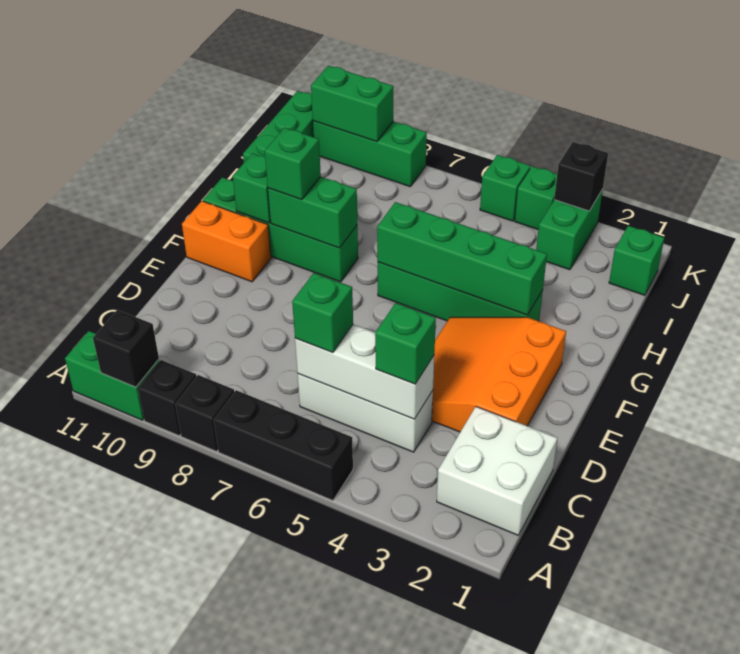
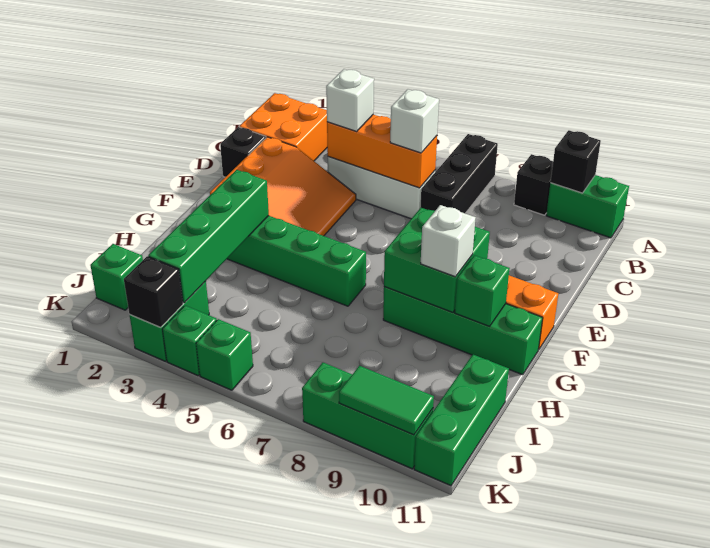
black 1x3 brick [214,390,353,501] -> black 1x3 brick turned to [420,134,498,213]
black 1x1 brick [175,375,234,451] -> black 1x1 brick moved to [220,127,266,177]
white 2x2 brick [437,407,557,535] -> orange 2x2 brick [239,93,327,161]
white 1x3 brick [295,324,434,419] -> orange 1x3 brick [327,115,437,188]
green 1x1 brick [375,303,436,384] -> white 1x1 brick [326,69,374,132]
green 1x1 brick [292,273,353,353] -> white 1x1 brick [390,89,439,153]
green 1x4 brick [377,202,547,315] -> green 1x4 brick turned to [148,170,269,303]
green 1x2 brick [268,177,357,248] -> green 2x2 brick [384,208,490,313]
green 1x1 brick [265,128,321,200] -> white 1x1 brick [421,205,476,277]
green 1x2 brick [311,66,393,142] -> green 1x2 tile [339,366,434,435]

